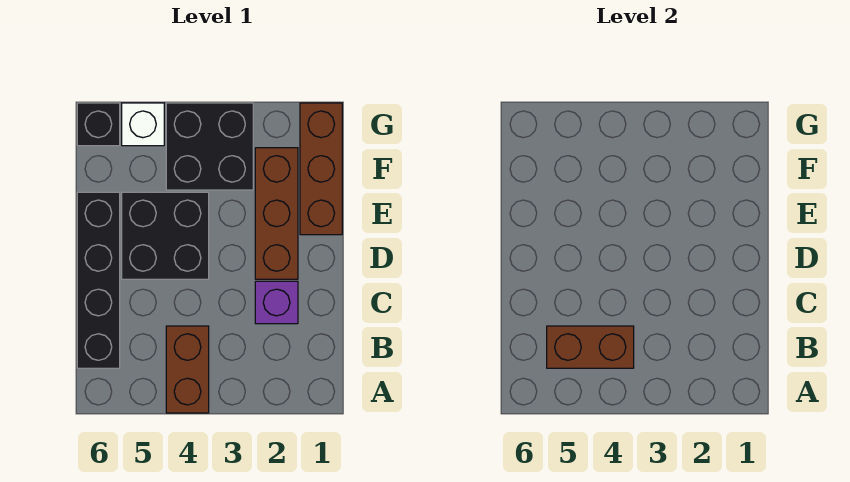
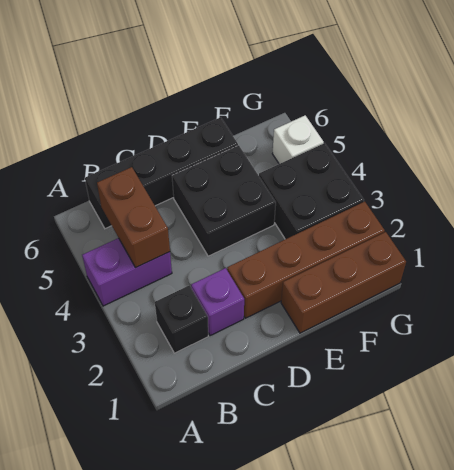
brown 1x2 brick [166,326,209,413] -> purple 1x2 brick [82,238,172,306]
brown 1x3 brick [255,148,298,279] -> brown 1x4 brick [227,202,385,318]
black 1x1 brick [77,103,120,146] -> black 1x1 brick moved to [155,285,208,353]

